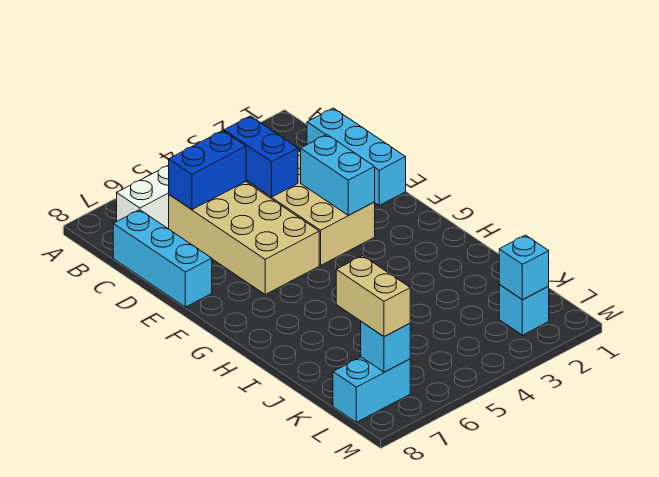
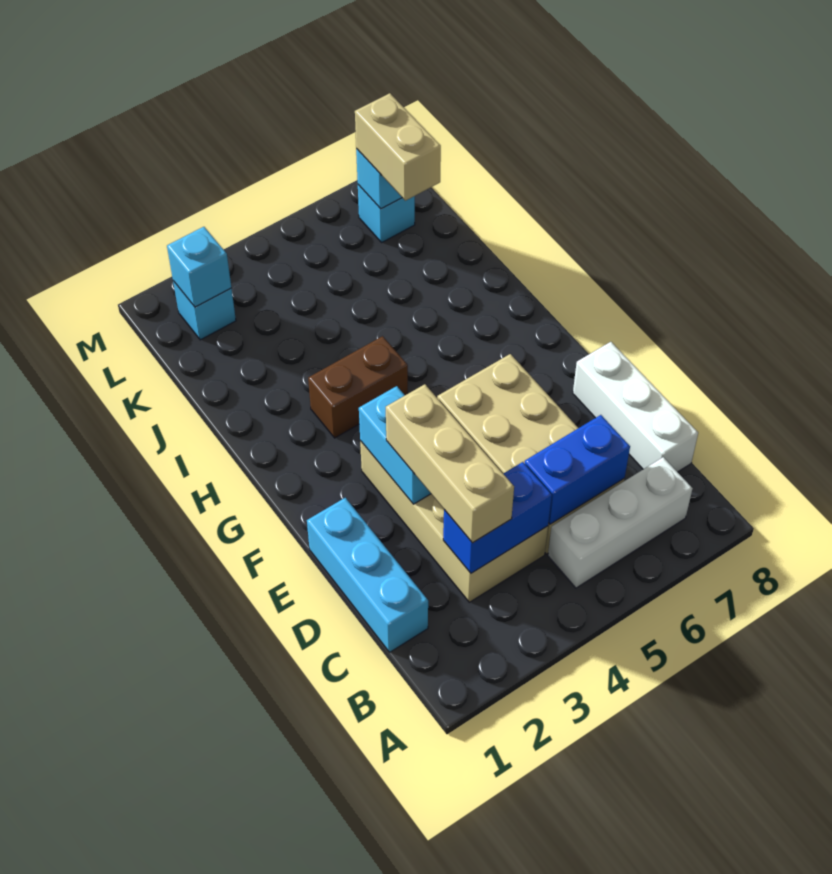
none -> tan 1x3 brick [386,384,514,543]
blue 1x2 brick [224,116,298,197] -> blue 1x2 brick turned to [443,462,552,573]
cyan 1x3 brick [113,210,212,307] -> white 1x3 brick [573,342,698,472]
none -> brown 1x2 brick [308,336,408,438]
cyan 1x2 brick [333,357,410,422] -> cyan 1x1 brick [358,185,415,242]

